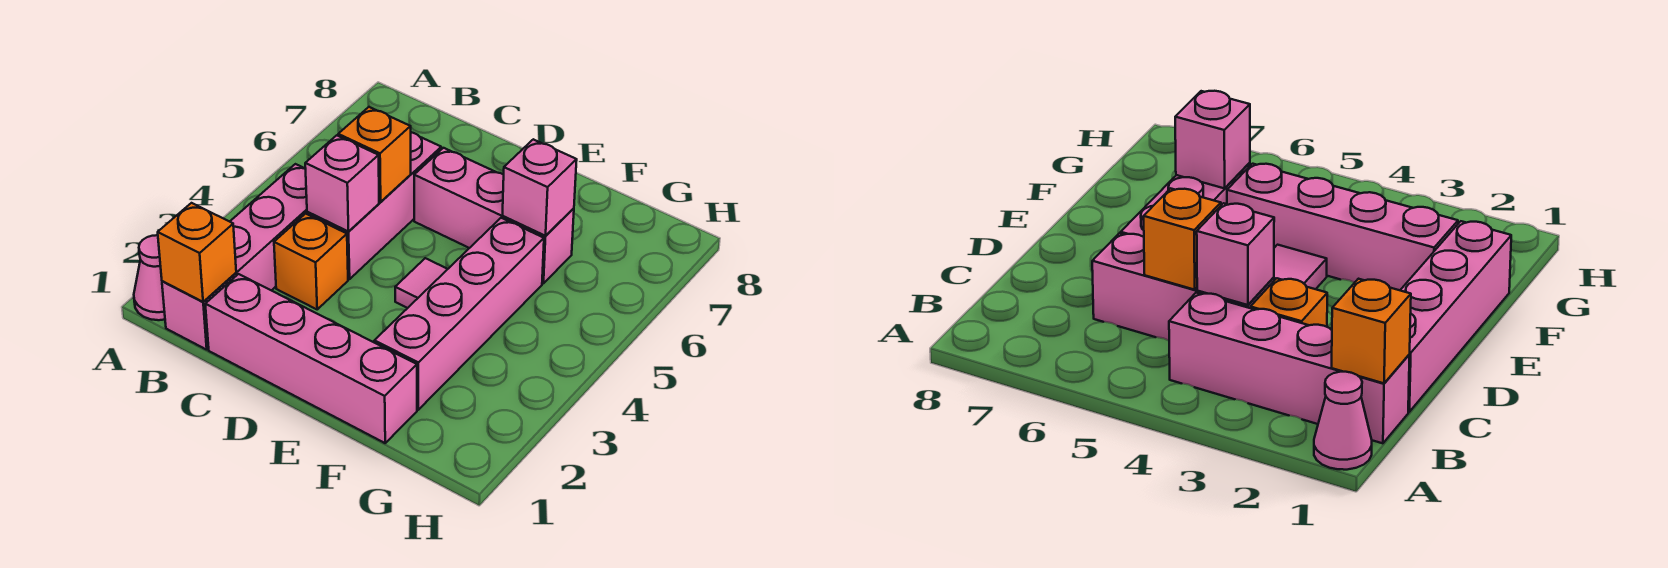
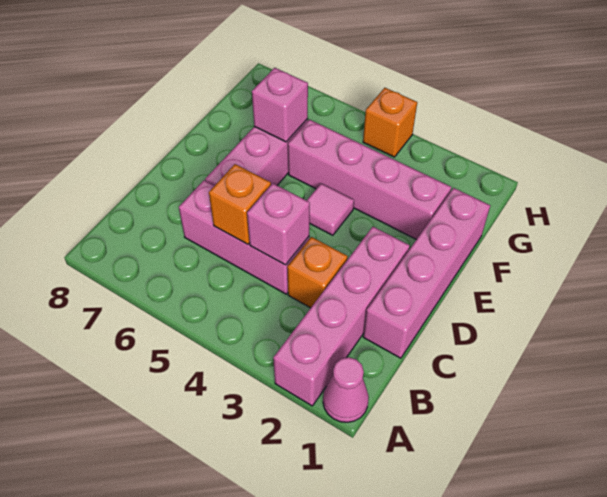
pink 1x4 brick [162,164,307,350] -> pink 1x4 brick turned to [273,227,410,406]
orange 1x1 brick [158,203,236,302] -> orange 1x1 brick moved to [363,88,417,157]

